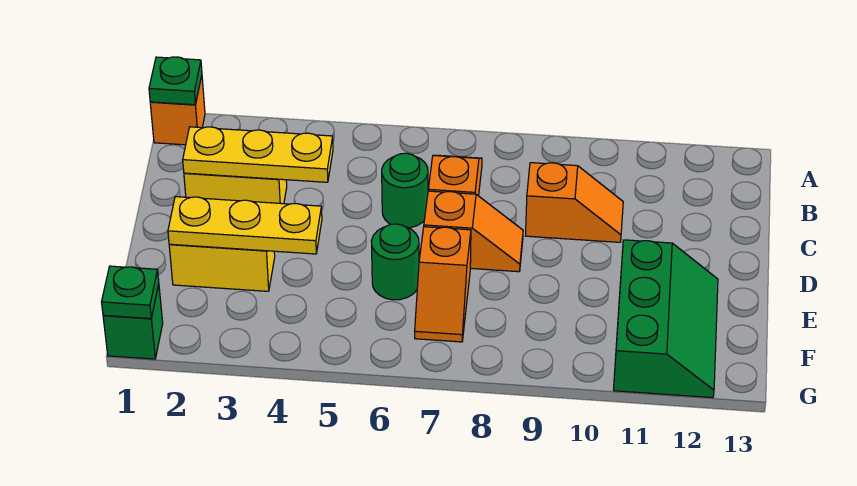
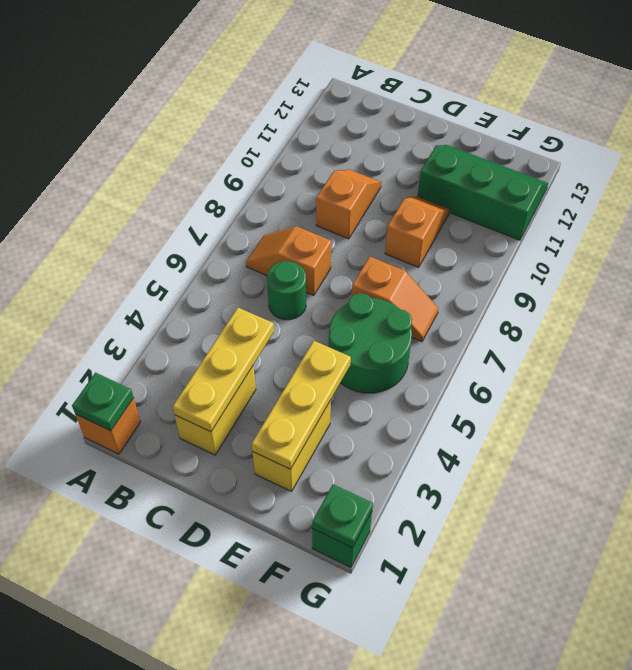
orange 1x2 slope [424,191,523,272] -> orange 1x2 slope moved to [385,196,450,267]
green 1x1 round brick [371,224,419,300] -> green 2x2 round brick [329,293,412,393]

